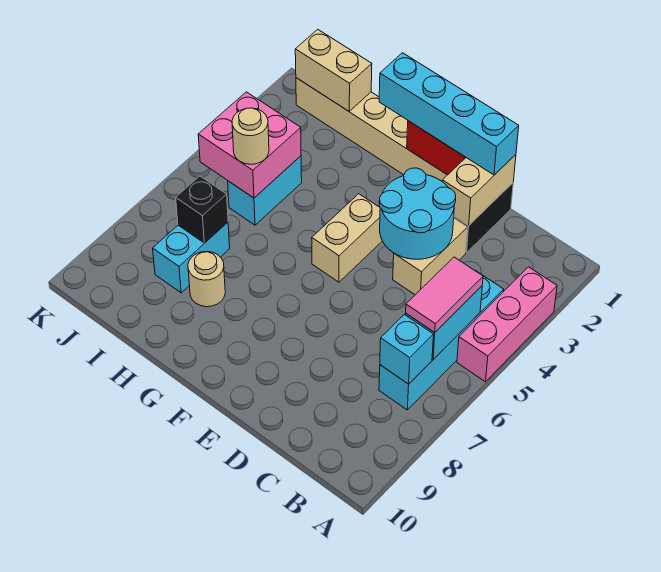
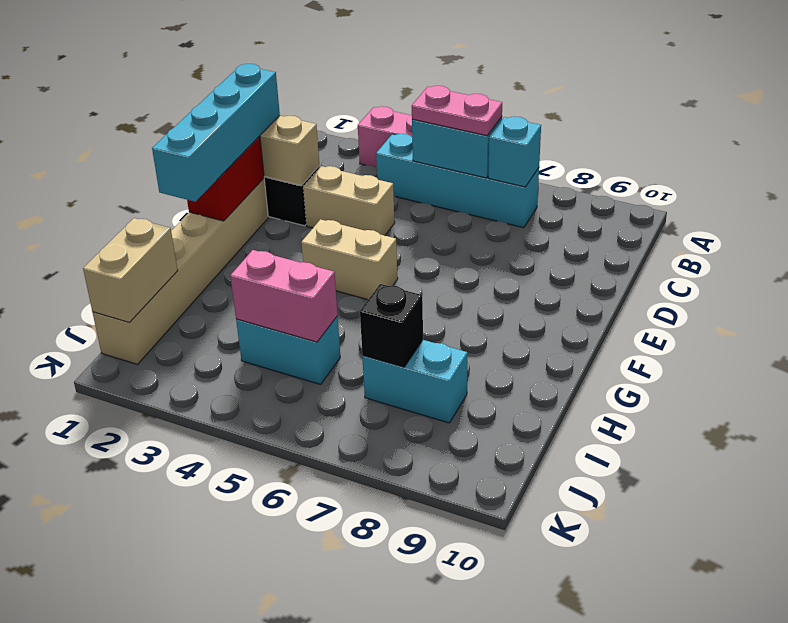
pink 1x2 tile [406,257,483,332] -> pink 1x2 plate [412,86,502,136]
cyan 2x2 round brick [379,168,456,259] -> none
tan 1x1 round brick [188,251,225,307] -> none
pink 2x2 brick [198,92,301,198] -> pink 1x2 brick [230,250,338,342]
tan 1x1 round brick [232,108,269,164] -> none

